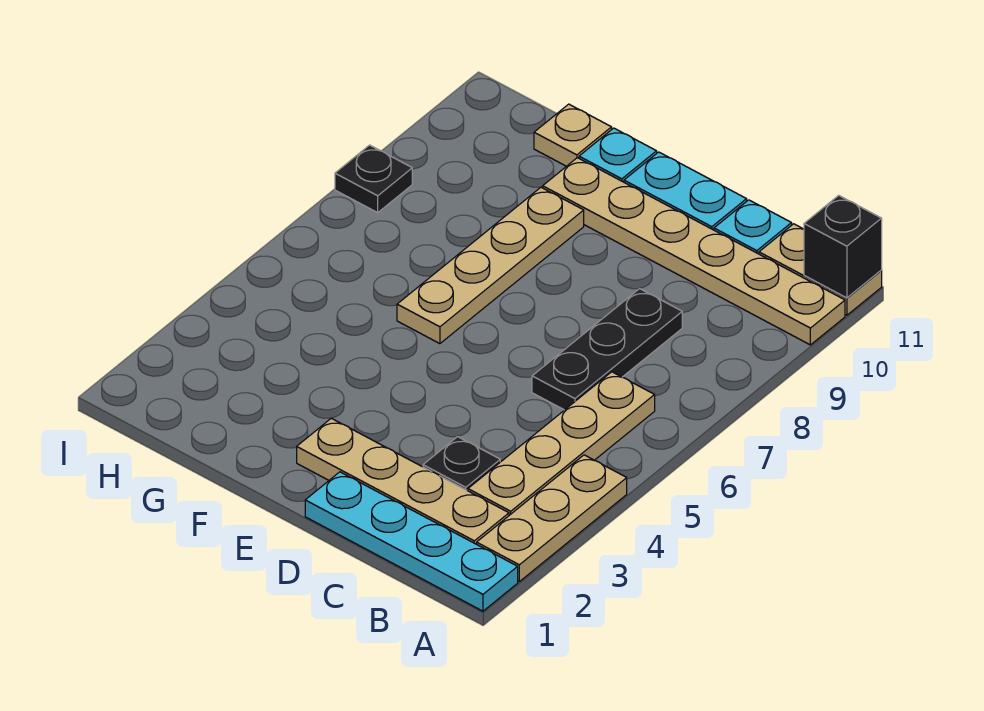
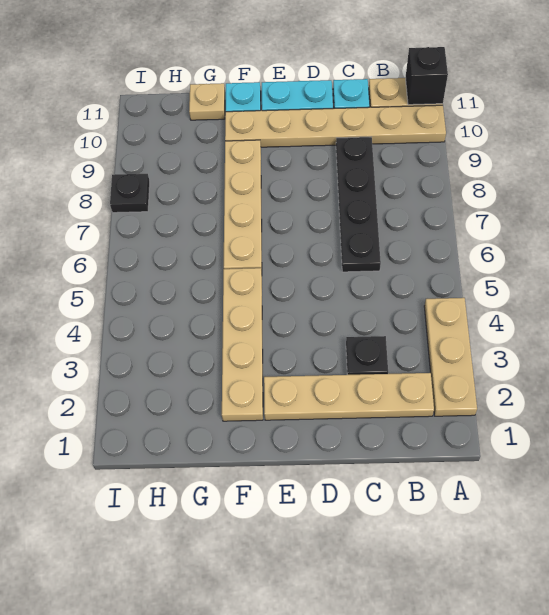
cyan 1x4 plate [305,472,518,611] -> none
tan 1x4 plate [468,372,655,515] -> tan 1x4 plate moved to [222,268,263,421]
black 1x3 plate [532,289,682,410] -> black 1x4 plate [336,137,381,272]

